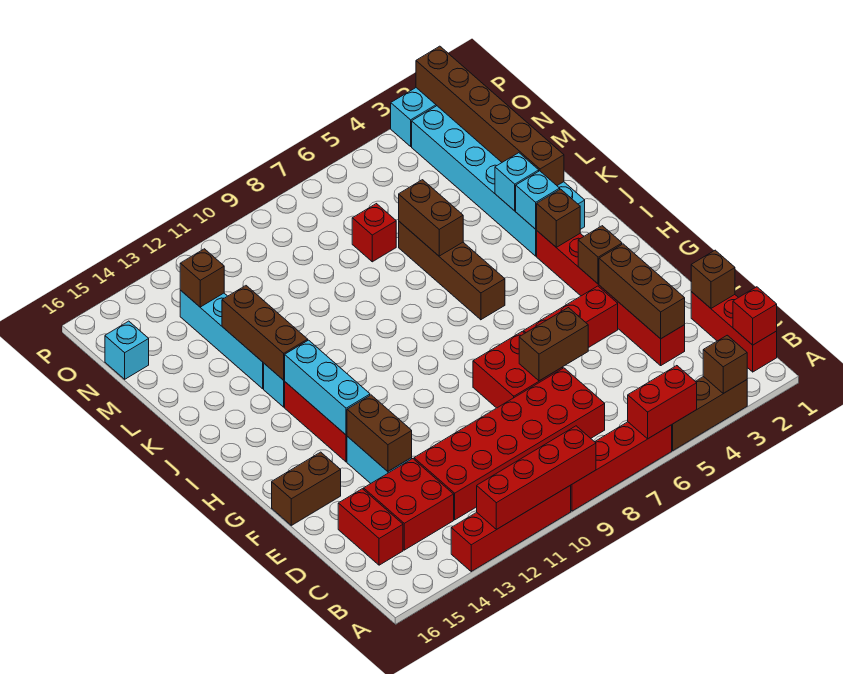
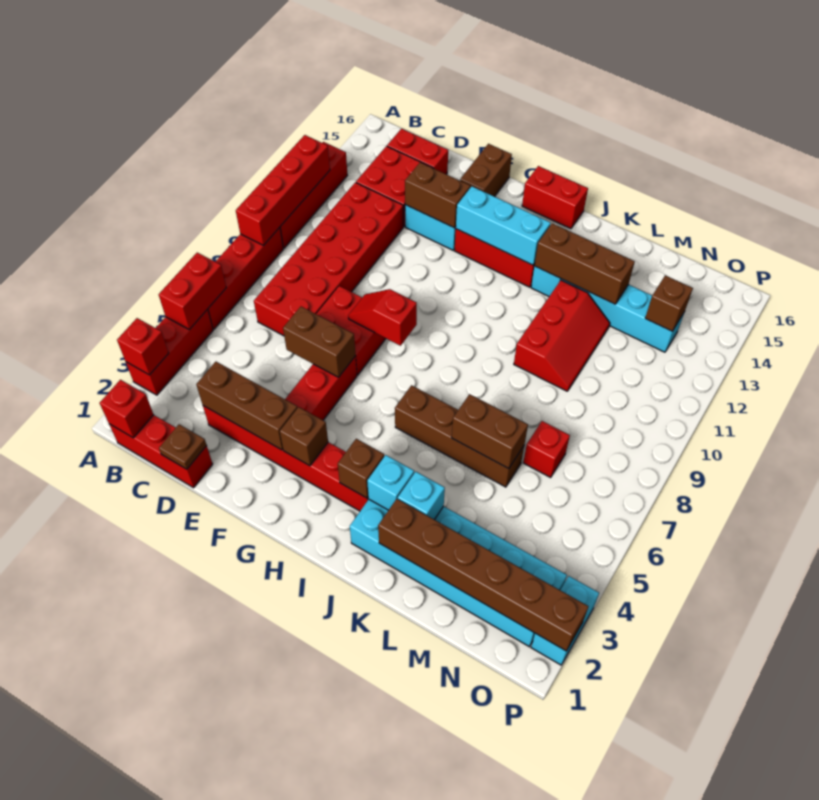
brown 1x3 brick [672,376,747,451] -> red 1x3 brick [126,309,213,395]
brown 1x1 brick [703,335,747,393] -> red 1x1 brick [117,318,169,375]
brown 1x1 brick [691,250,735,308] -> brown 1x1 plate [159,424,207,469]
brown 1x2 brick [519,308,588,381] -> brown 1x2 brick turned to [283,307,356,377]
none -> red 1x2 slope [348,289,417,346]
none -> red 1x2 brick [522,166,588,229]
none -> red 2x3 slope [514,280,610,391]
cyan 1x1 brick [105,321,149,379] -> none

